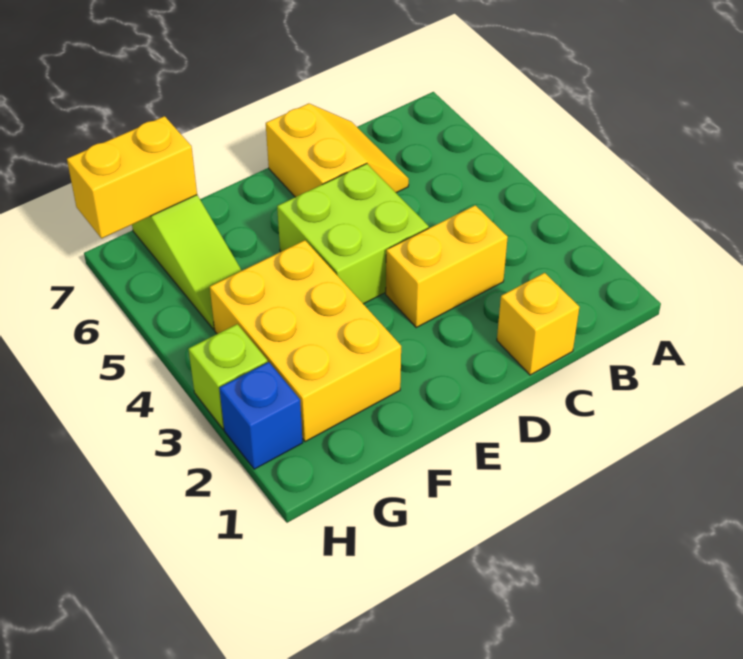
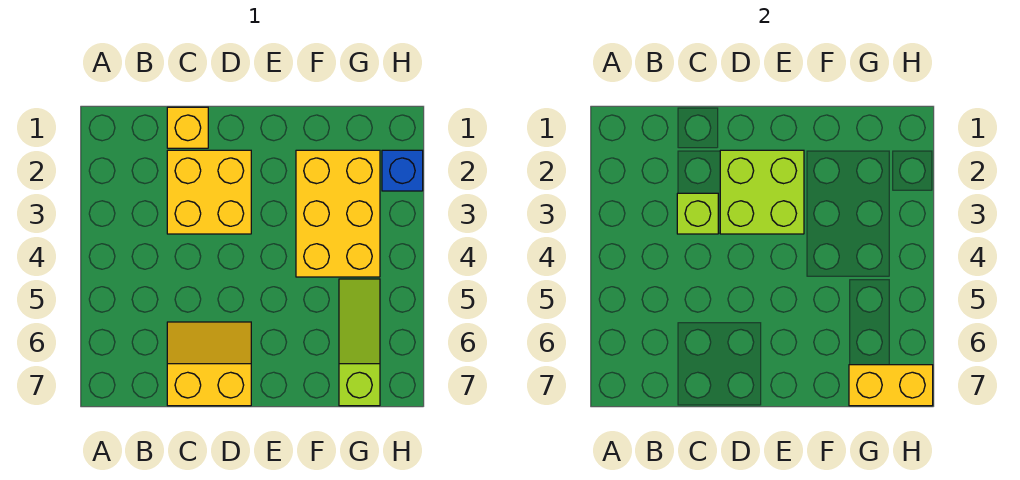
yellow 1x2 brick [386,205,508,327] -> yellow 2x2 brick [167,150,251,234]
yellow 2x2 slope [266,104,409,197] -> yellow 2x2 slope turned to [167,322,251,406]
lime 2x2 brick [277,164,429,304] -> lime 2x2 brick moved to [720,150,804,234]
lime 1x1 brick [189,324,268,429] -> lime 1x1 brick moved to [677,193,718,234]

